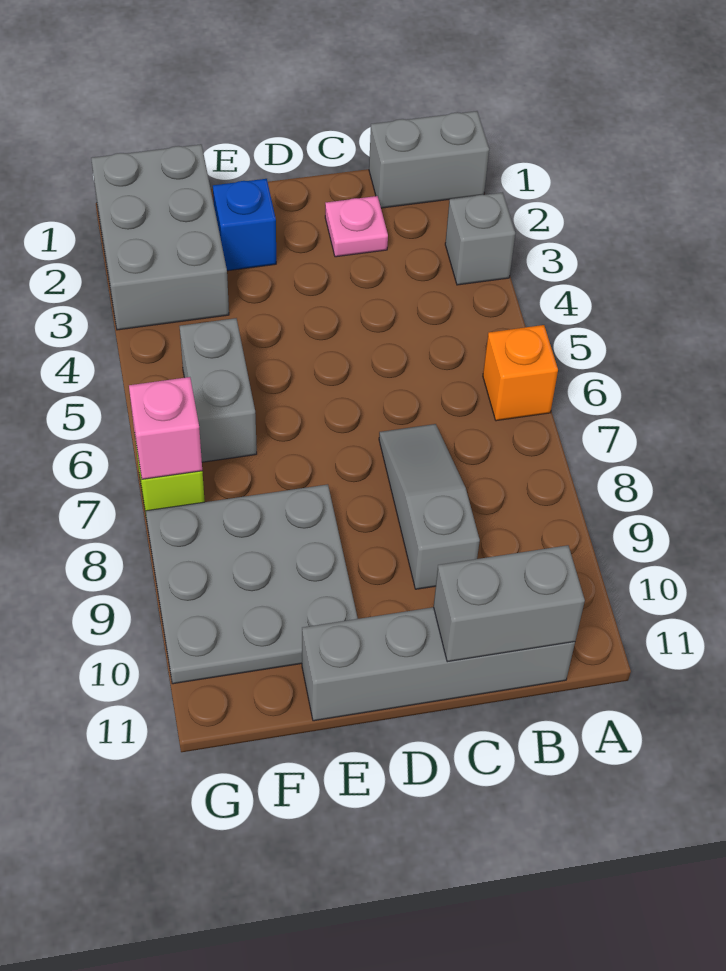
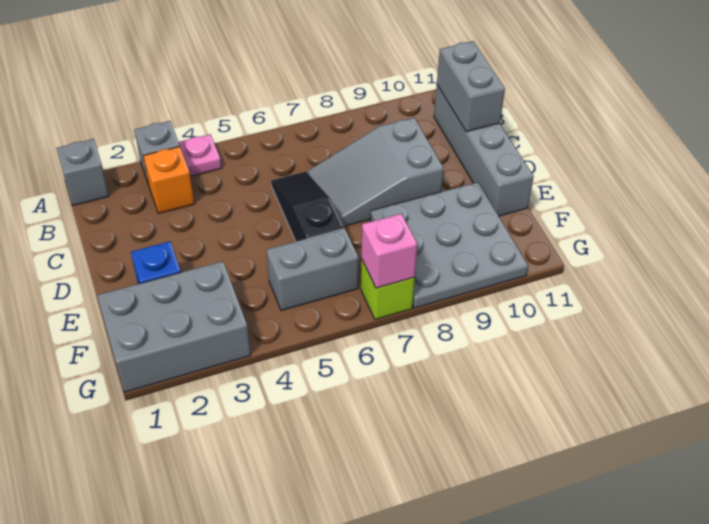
grey 1x2 brick [369,111,489,208] -> grey 1x1 brick [57,139,109,205]
orange 1x1 brick [483,325,558,421] -> orange 1x1 brick moved to [143,147,194,213]
pink 1x1 plate [325,196,388,257] -> pink 1x1 plate moved to [179,134,221,176]
none -> black 1x3 slope [271,171,344,241]
grey 1x3 slope [379,424,480,589] -> grey 2x3 slope [308,118,444,226]

